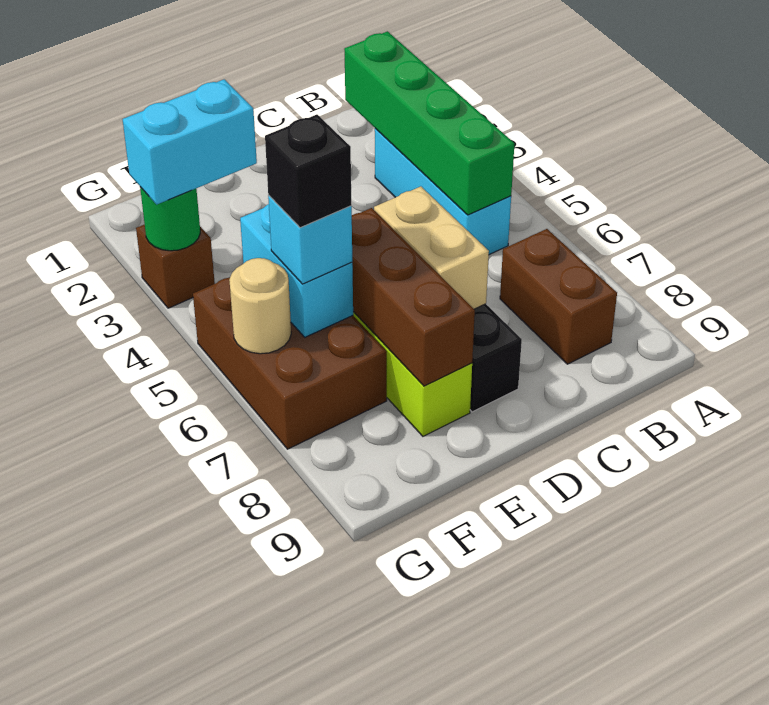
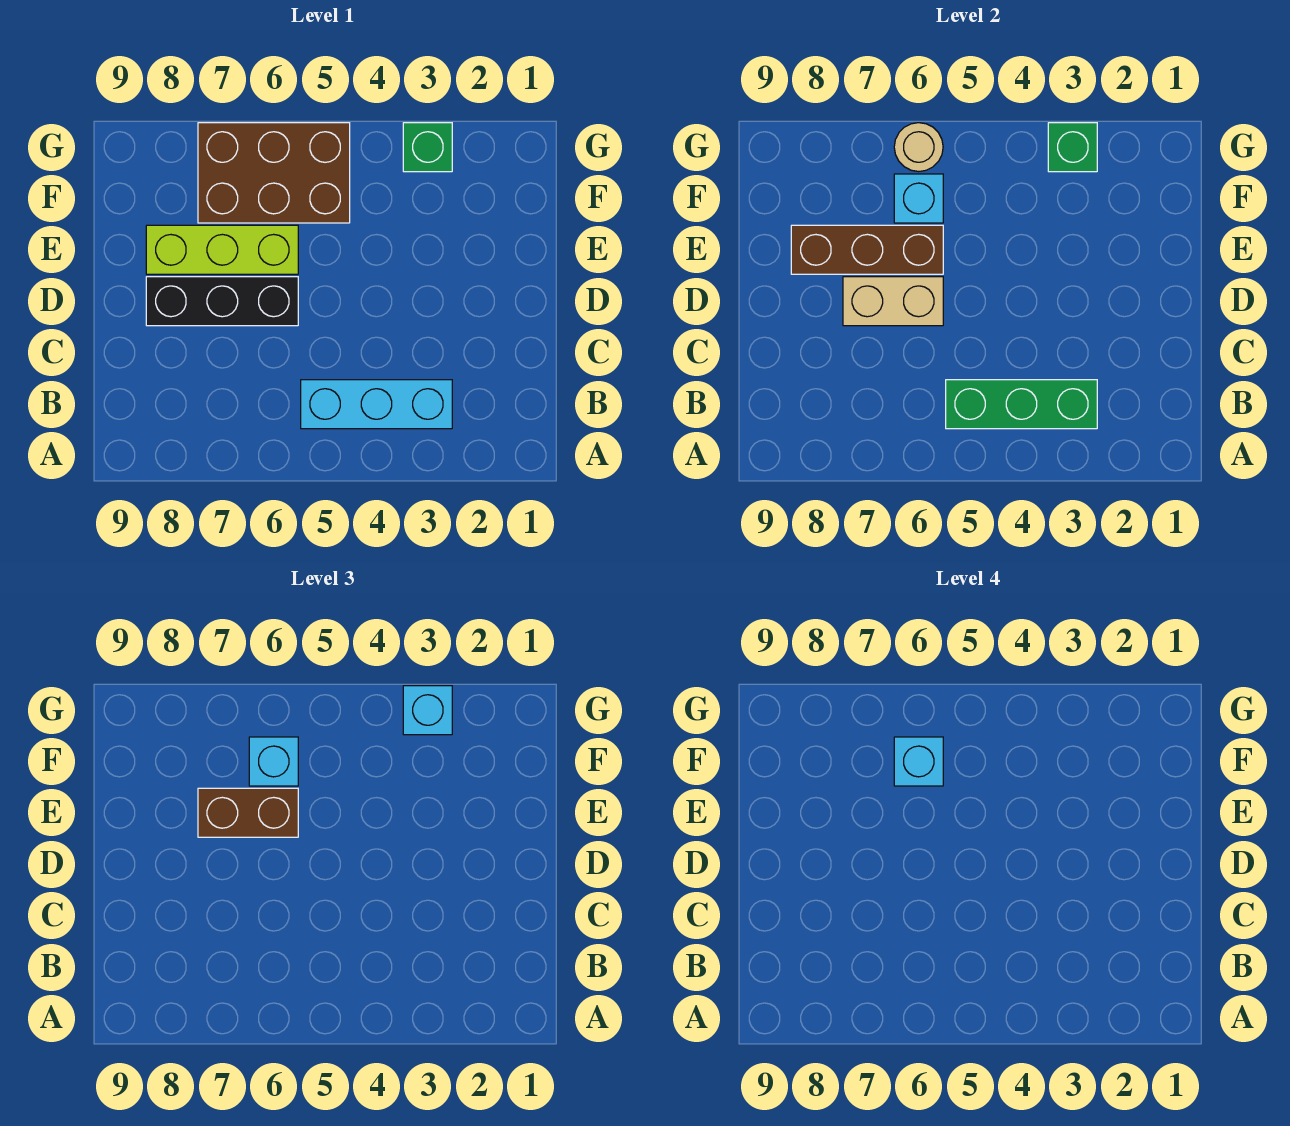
green 1x4 brick [344,31,515,215] -> green 1x3 brick [946,380,1097,429]
brown 1x2 brick [500,229,617,364] -> brown 1x2 brick moved to [198,788,298,837]
cyan 1x2 brick [123,79,257,205] -> cyan 1x1 brick [403,686,452,735]
cyan 1x2 brick [240,204,353,337] -> cyan 1x1 brick [894,174,943,223]
black 1x1 brick [265,115,352,228] -> cyan 1x1 brick [894,737,943,786]
brown 1x1 brick [136,224,215,308] -> green 1x1 brick [403,123,452,172]
green 1x1 round brick [140,187,200,251] -> green 1x1 brick [1048,123,1097,172]

